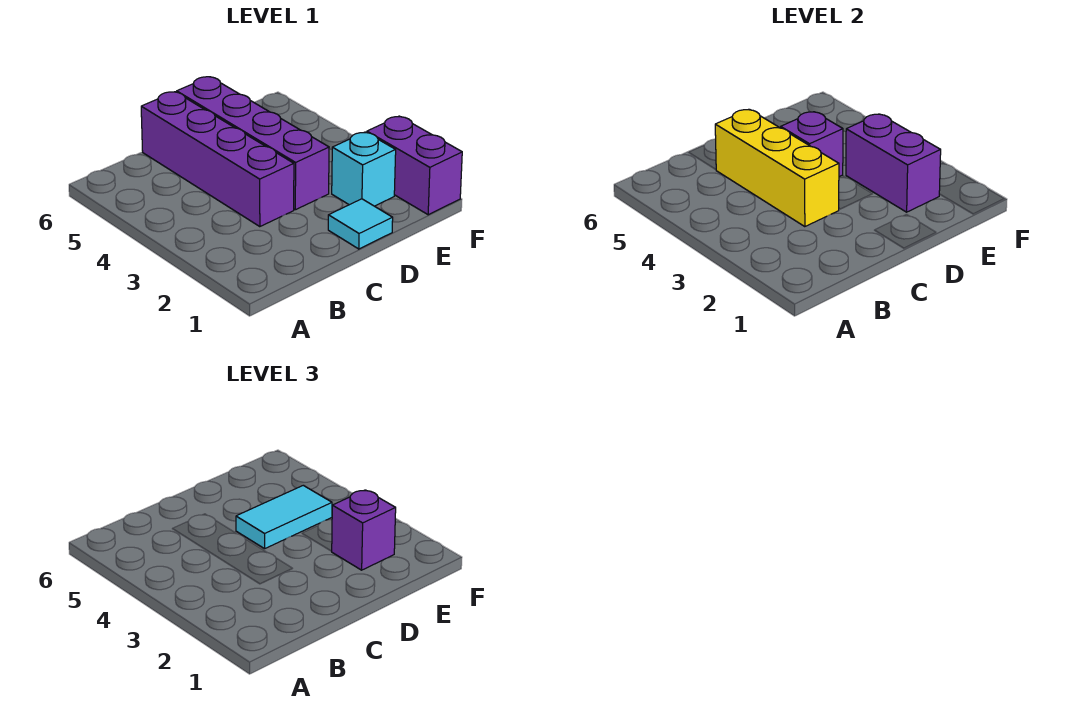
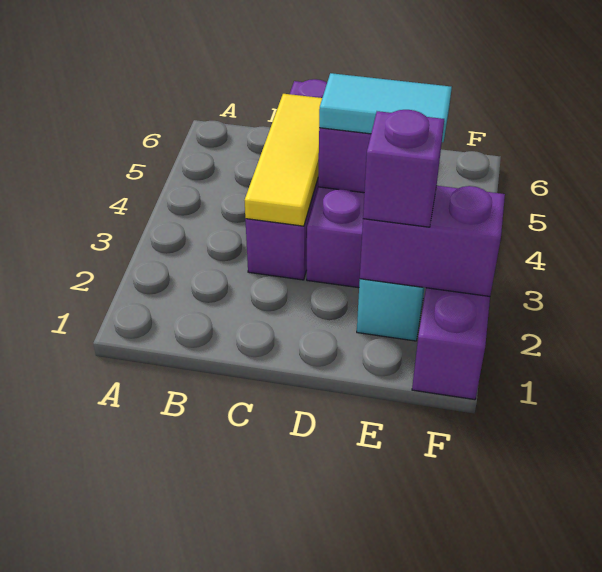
yellow 1x3 brick [715,110,839,227] -> yellow 1x3 tile [244,94,322,226]
cyan 1x1 tile [328,199,393,249] -> none
purple 1x2 brick [846,114,941,212] -> purple 1x2 brick turned to [360,186,505,296]

